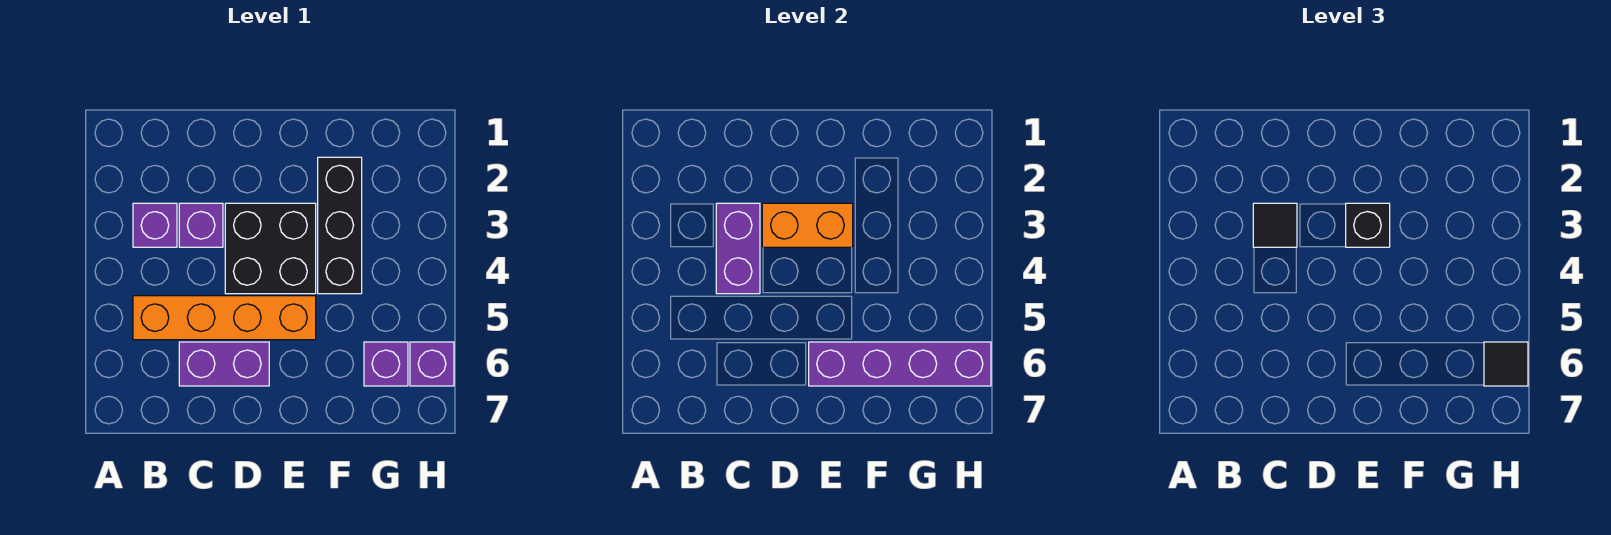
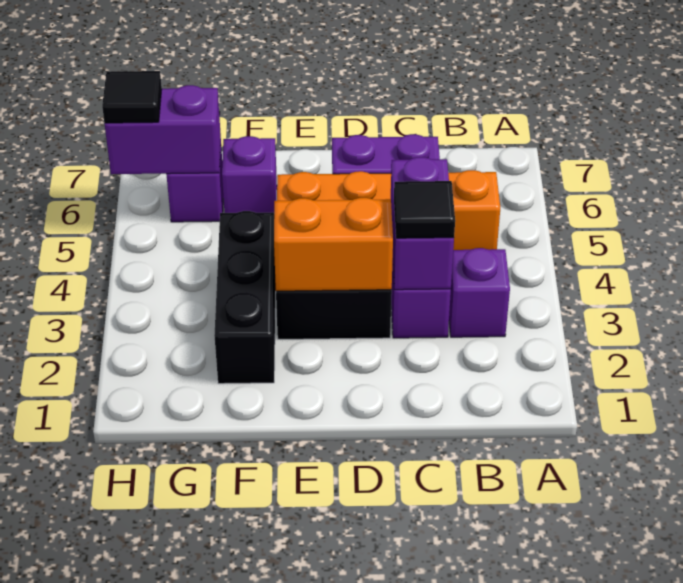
black 1x1 brick [1346,203,1390,247] -> none
purple 1x4 brick [809,342,991,386] -> purple 1x2 brick [104,85,221,174]
purple 1x1 brick [410,342,454,386] -> purple 1x1 brick moved to [222,136,277,213]

